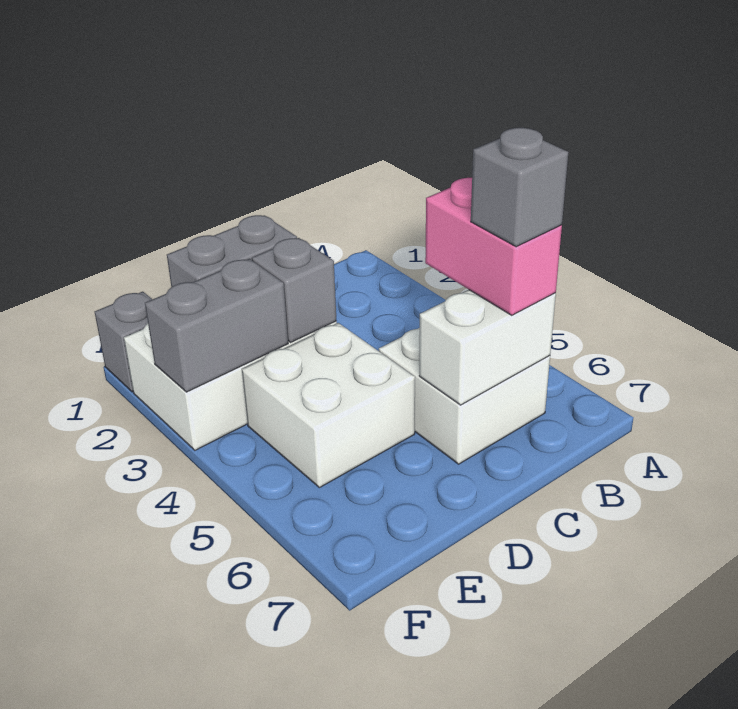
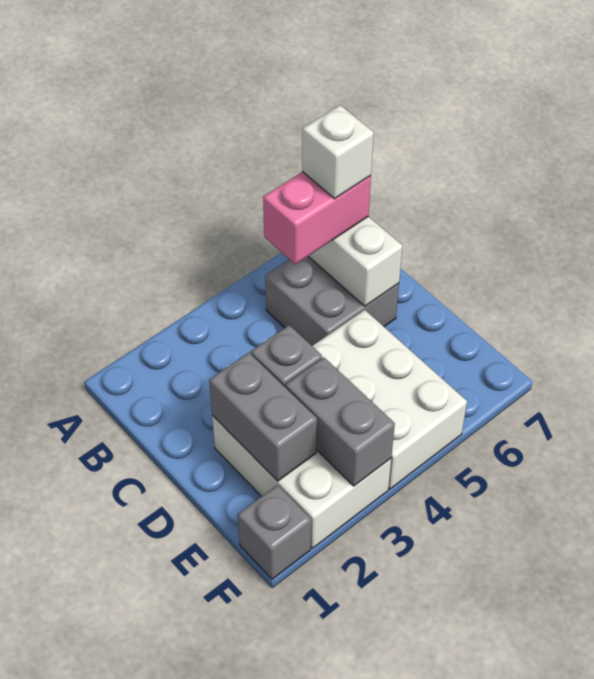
white 2x2 brick [379,328,550,464] -> grey 2x2 brick [265,257,399,346]
grey 1x1 brick [471,128,568,247] -> white 1x1 brick [302,105,374,199]
white 2x2 brick [242,323,415,488] -> white 2x3 brick [313,310,467,489]

